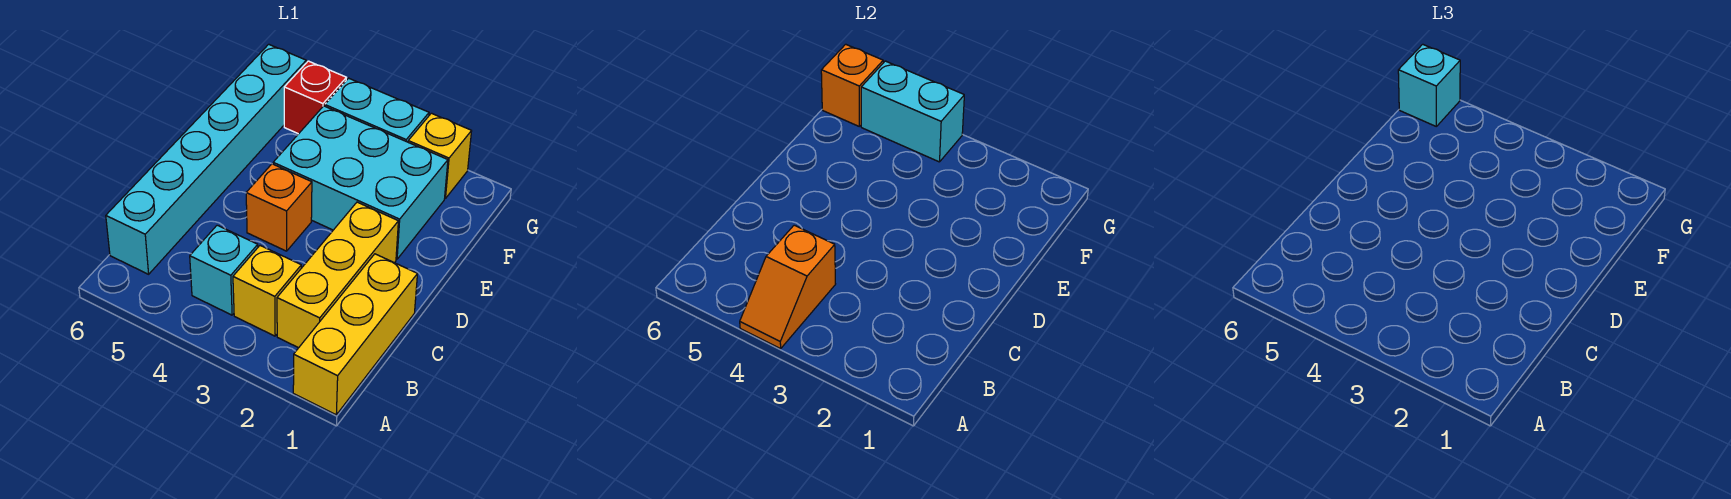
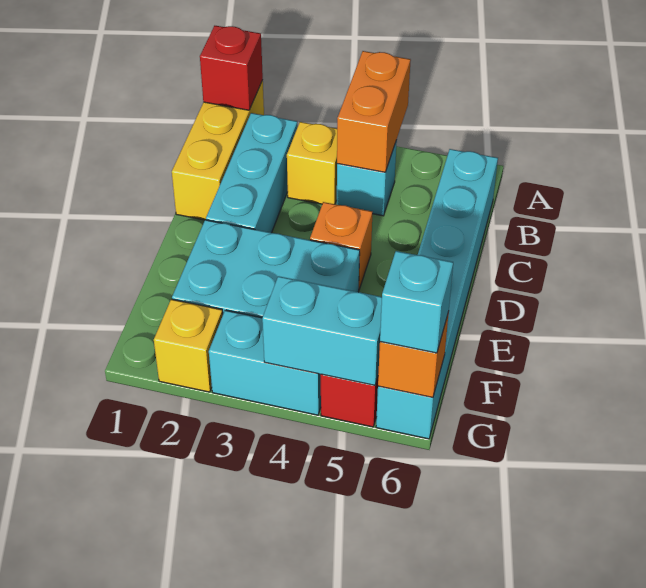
none -> red 1x1 brick [200,26,263,110]
orange 1x2 slope [740,225,835,349] -> orange 1x2 brick [337,51,411,172]
yellow 1x3 brick [277,202,398,348] -> cyan 1x3 brick [206,113,298,233]

